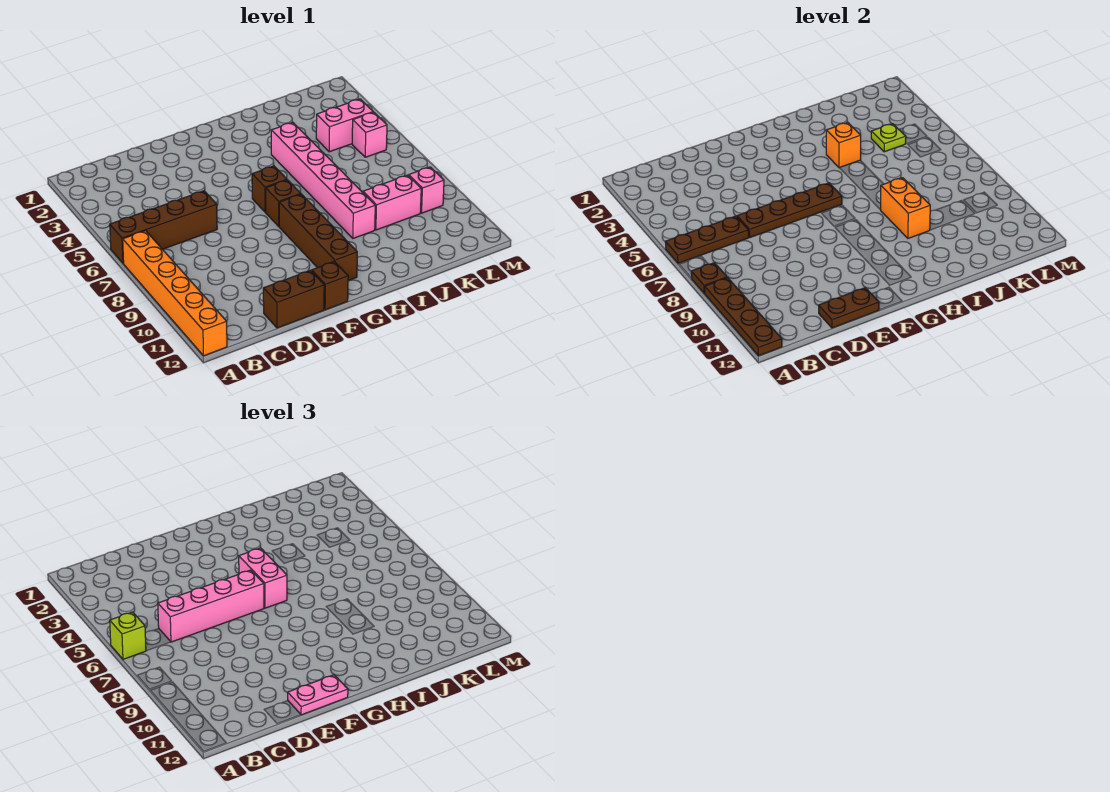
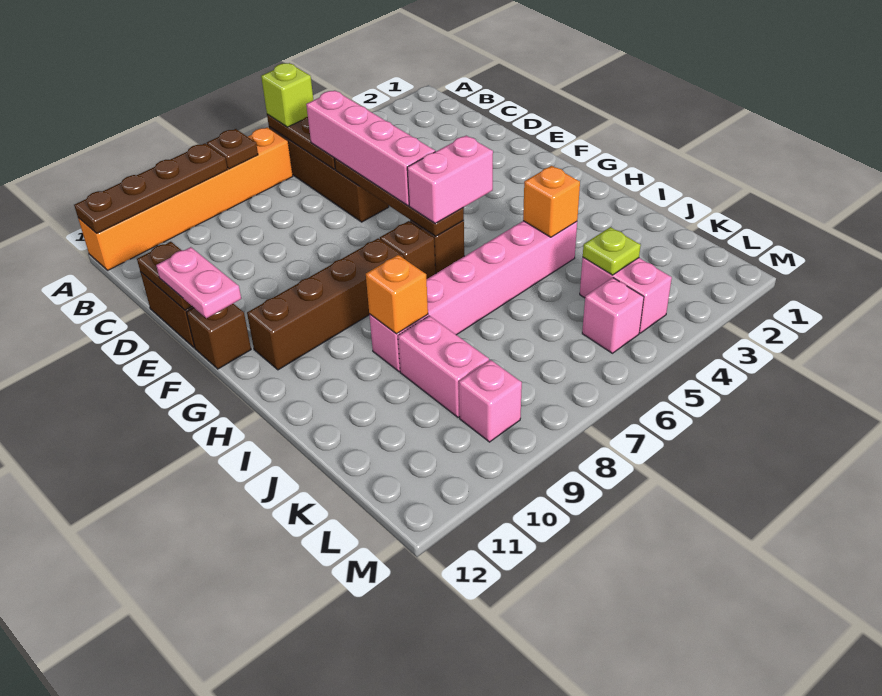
orange 1x2 brick [881,178,930,238] -> orange 1x1 brick [366,255,428,334]

